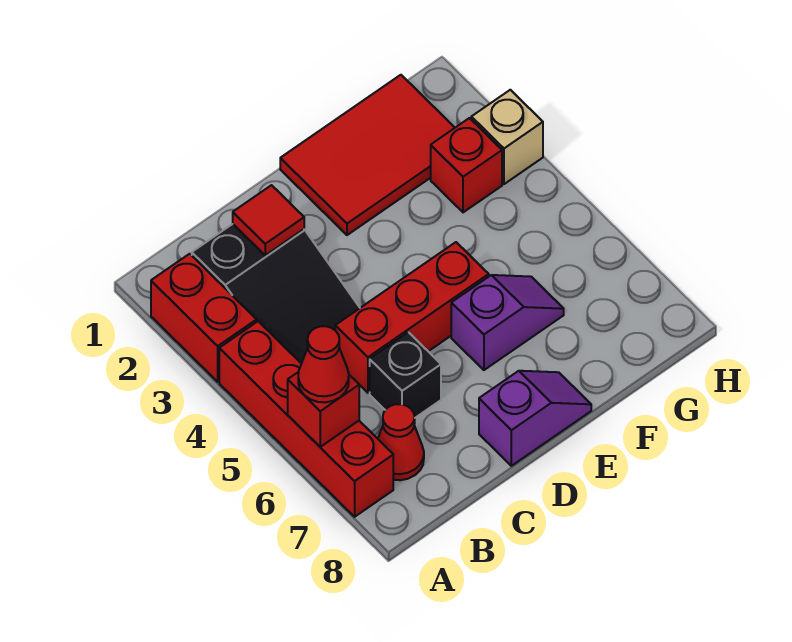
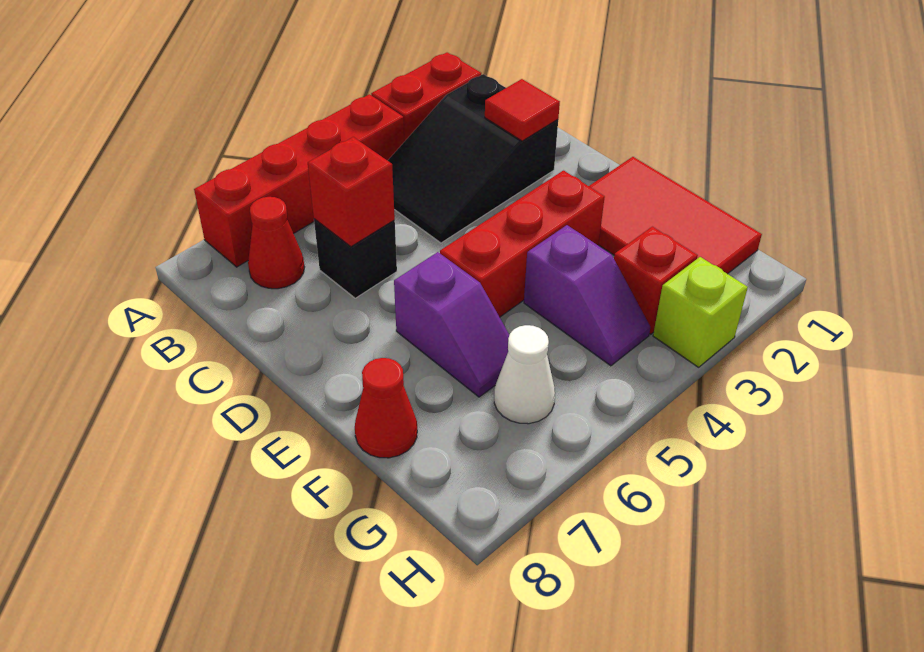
red 1x1 brick [288,372,359,447] -> red 1x1 brick moved to [308,137,395,247]
red 1x1 cone [298,326,349,402] -> red 1x1 cone moved to [355,358,417,458]
red 1x3 brick [335,242,489,393] -> red 1x3 brick turned to [440,171,605,317]
purple 1x2 slope [479,371,591,466] -> purple 1x2 slope moved to [524,225,650,366]
none -> white 1x1 cone [494,325,555,424]
tan 1x1 brick [471,90,543,184] -> lime 1x1 brick [653,257,748,367]

